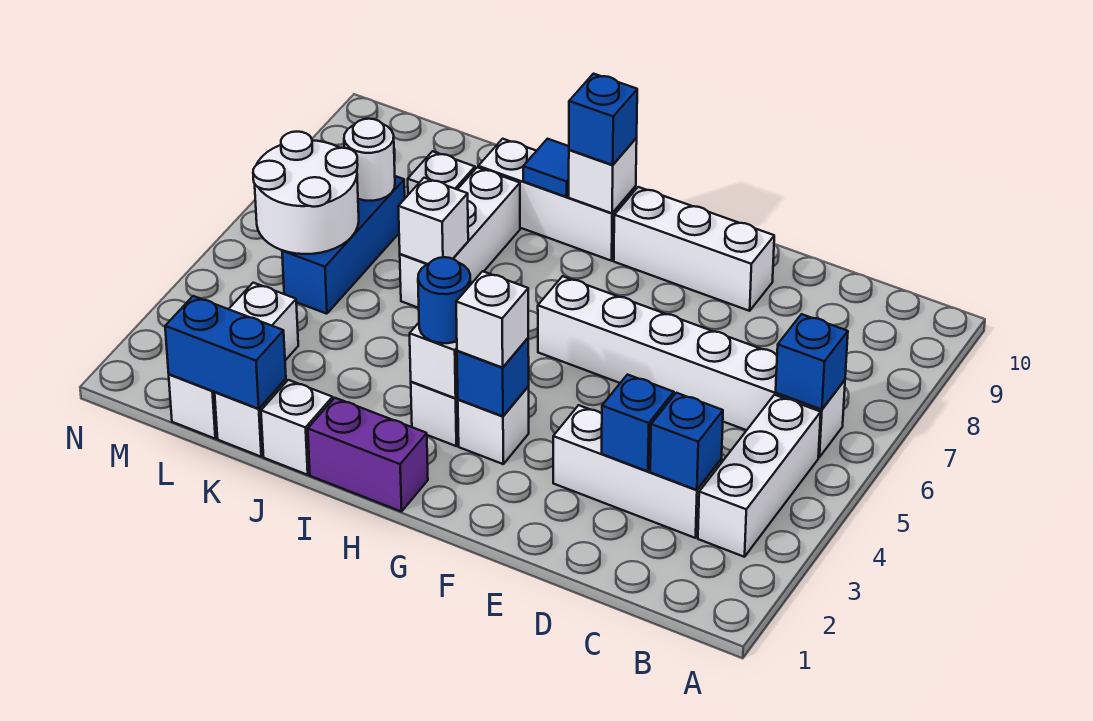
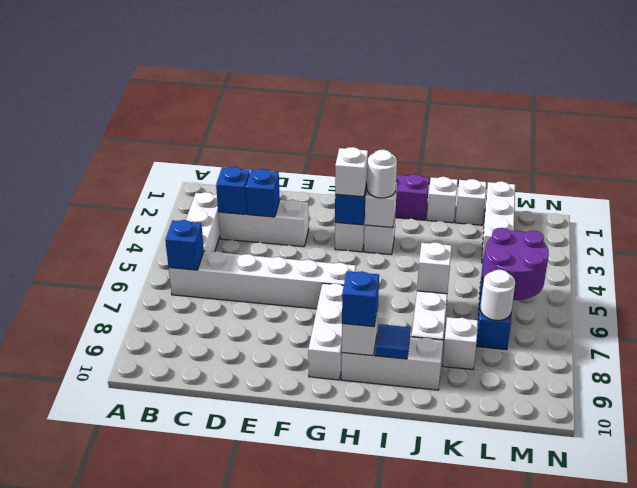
white 1x3 brick [614,187,774,311] -> white 1x3 brick turned to [308,283,344,380]
blue 1x1 round brick [418,257,471,343] -> white 1x1 round brick [367,150,397,198]
blue 1x2 brick [165,296,286,409] -> none
white 2x2 round brick [253,132,359,254] -> purple 2x2 round brick [482,228,549,300]

